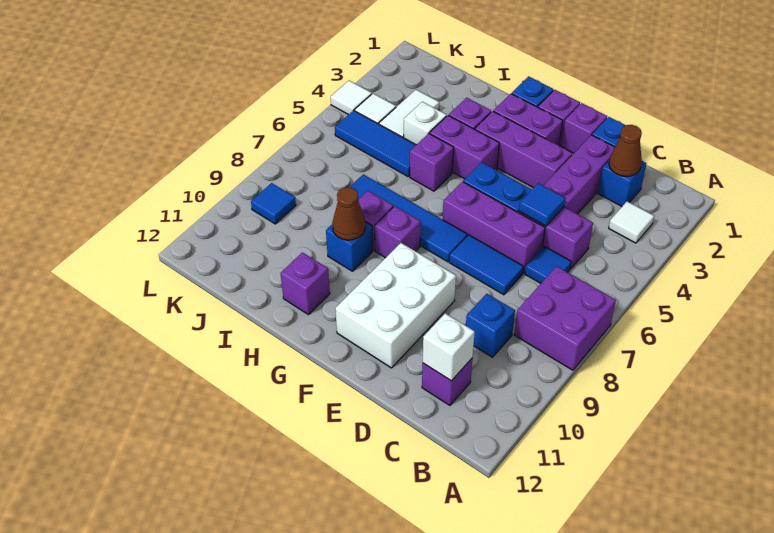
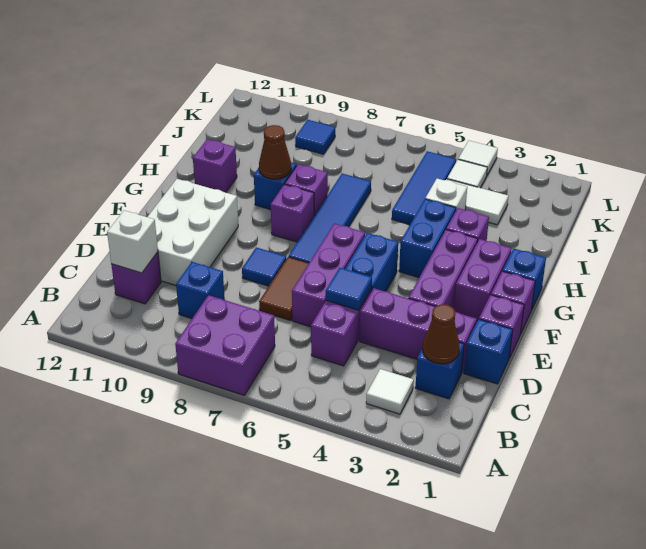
blue 1x1 tile [525,246,571,283] -> blue 1x1 tile moved to [242,247,286,286]
blue 1x2 tile [449,235,524,295] -> brown 1x2 tile [259,257,309,320]
white 2x3 brick [335,243,456,368] -> white 2x3 brick turned to [148,179,238,285]
purple 1x2 brick [430,115,499,179] -> blue 1x2 brick [399,199,456,277]
purple 1x1 brick [410,133,454,191] -> none

